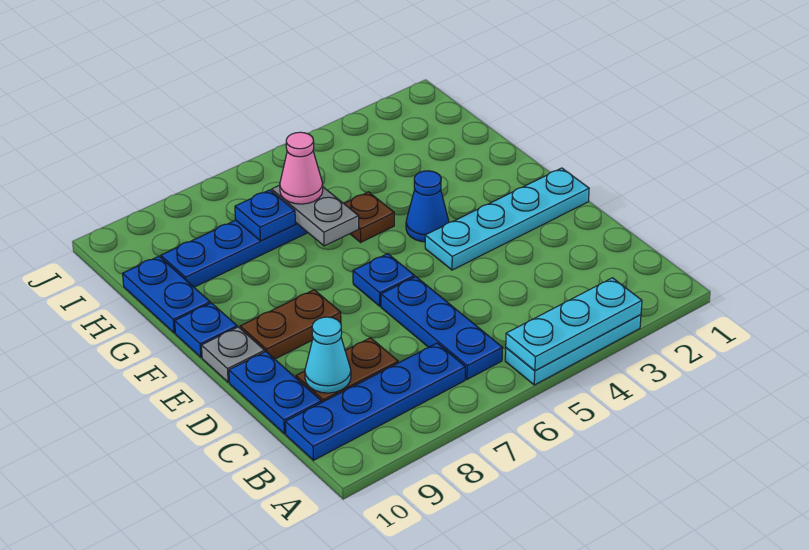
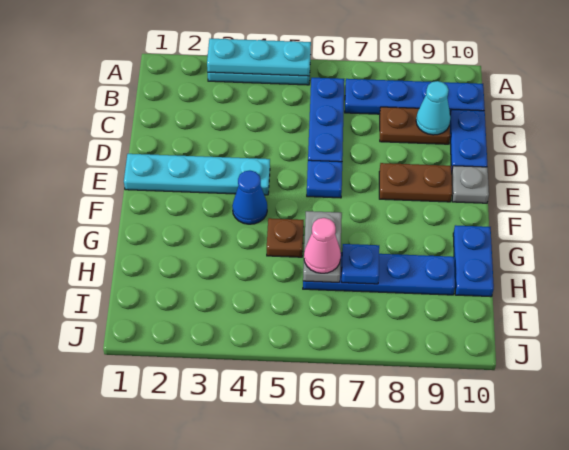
blue 1x1 plate [175,303,237,357] -> none

